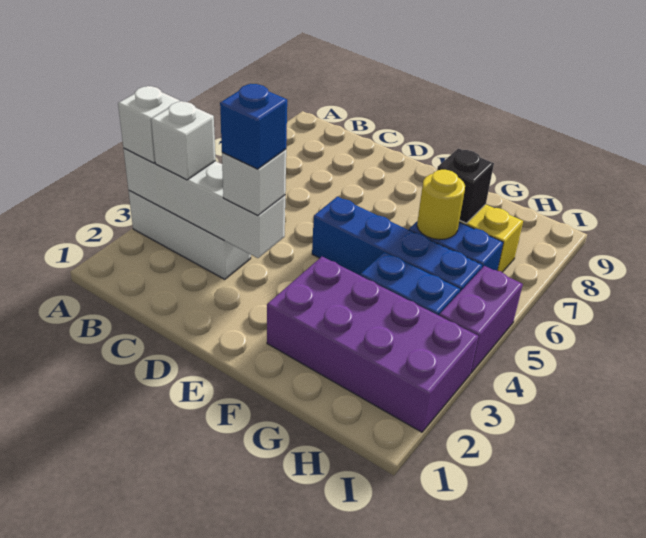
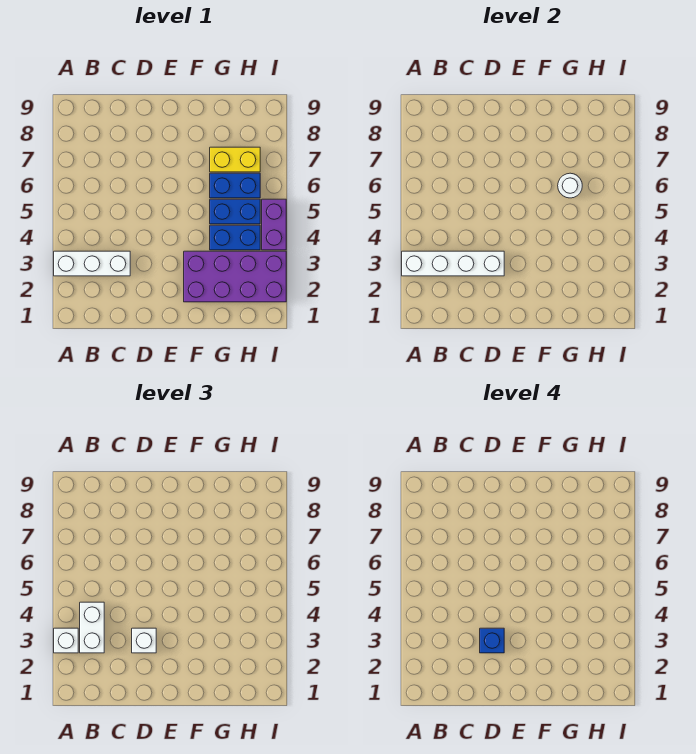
white 1x1 brick [151,101,216,180] -> white 1x2 brick [80,602,104,653]
blue 1x4 brick [312,197,482,292] -> blue 1x2 brick [210,199,260,224]
yellow 1x1 round brick [417,170,465,240] -> white 1x1 round brick [558,173,582,198]
black 1x1 brick [437,148,494,223] -> none

